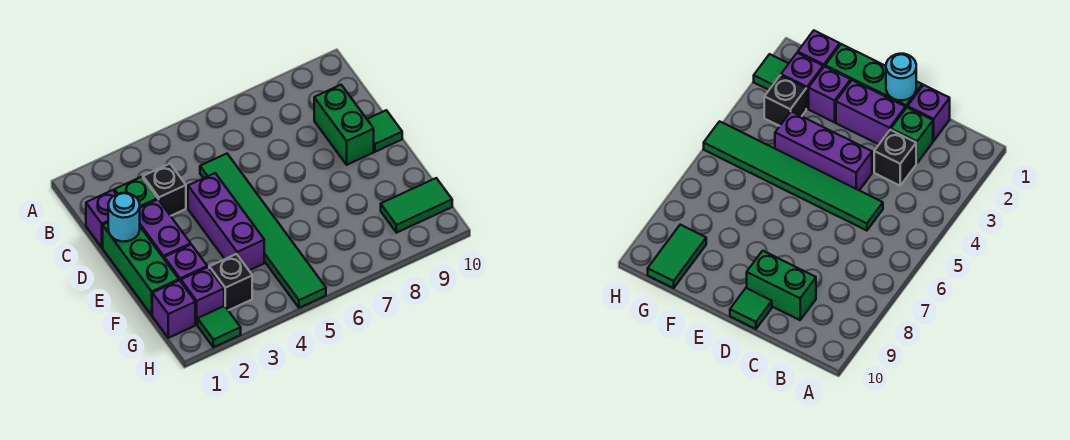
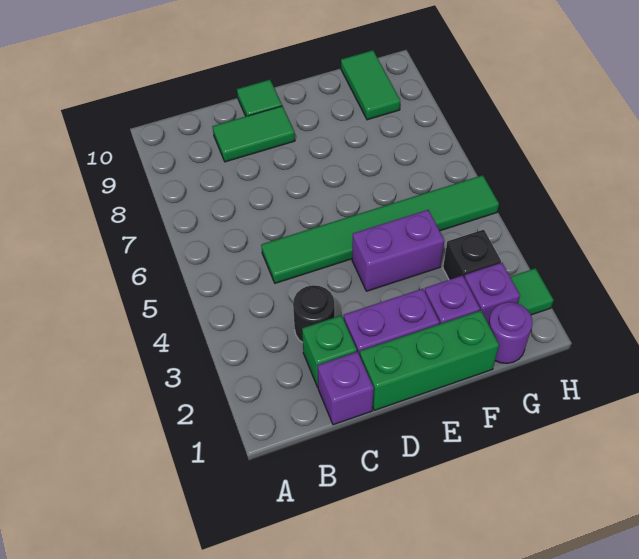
black 1x1 brick [143,164,186,216] -> black 1x1 round brick [293,285,335,343]
green 1x2 brick [314,85,374,165] -> green 1x2 tile [212,106,295,162]
cyan 1x1 round brick [108,193,140,242] -> none
purple 1x3 brick [188,173,264,270] -> purple 1x2 brick [352,210,444,291]
purple 1x1 brick [152,280,195,338] -> purple 1x1 round brick [488,302,532,363]

